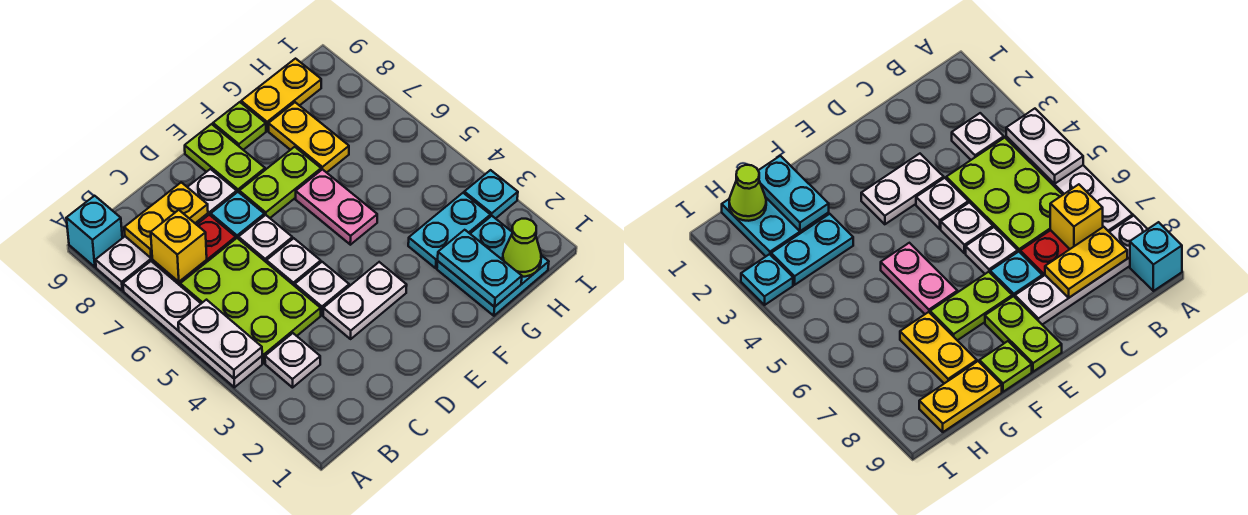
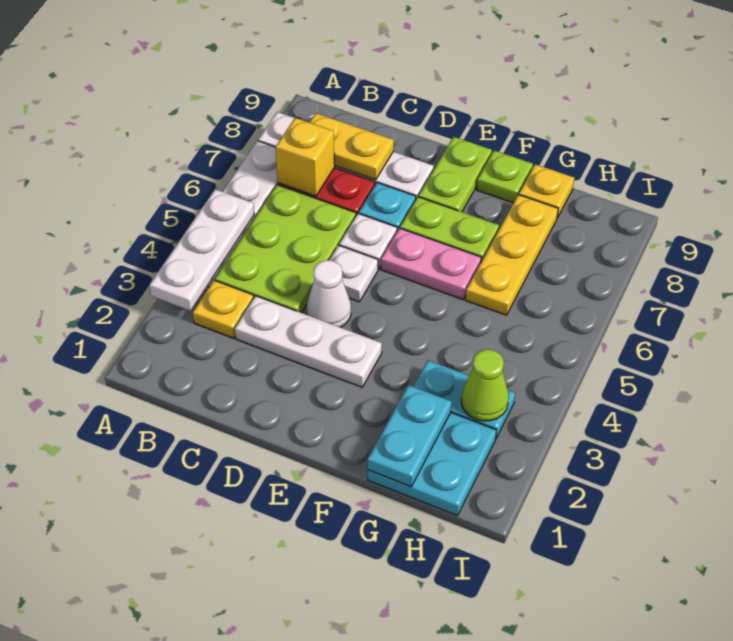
white 1x2 plate [178,300,262,379] -> white 1x3 plate [149,189,254,311]
cyan 1x1 brick [66,196,122,267] -> none
white 1x1 plate [265,333,320,388] -> yellow 1x1 plate [193,280,254,338]
white 1x2 plate [323,262,407,339] -> white 1x3 plate [235,296,382,387]
white 1x1 plate [295,262,349,315] -> white 1x1 cone [307,260,351,327]
pink 1x2 plate [296,169,377,245] -> pink 1x2 plate turned to [381,228,481,299]
yellow 1x2 plate [268,102,349,173] -> yellow 1x3 plate [466,195,558,315]
yellow 1x2 plate [241,59,321,131] -> yellow 1x1 plate [519,164,574,218]
lime 1x1 cone [503,219,541,277] -> lime 1x1 cone moved to [461,349,509,421]
cyan 1x1 plate [464,170,518,219] -> none

